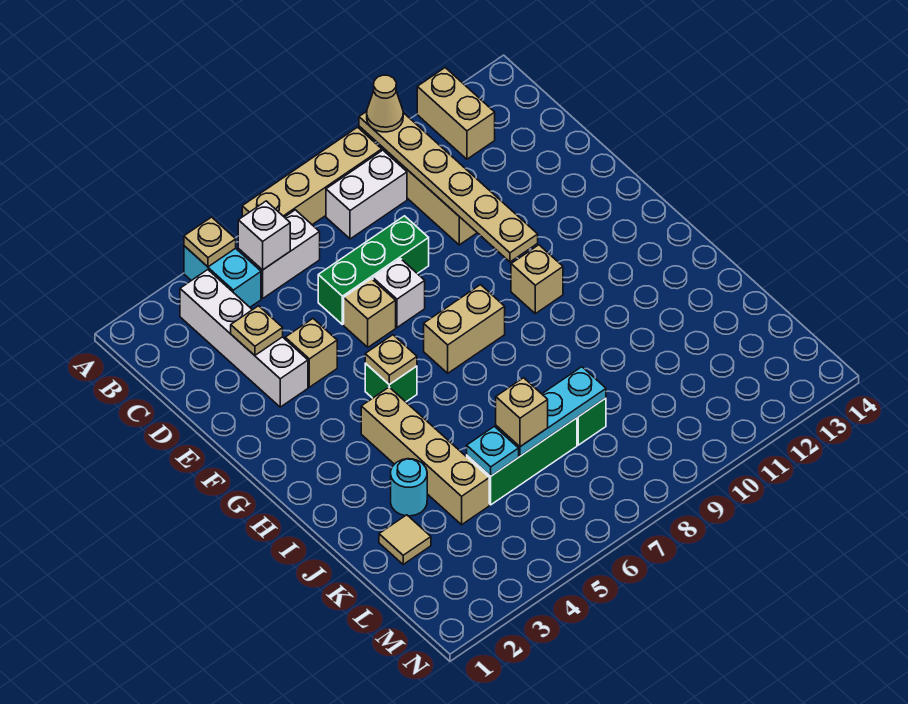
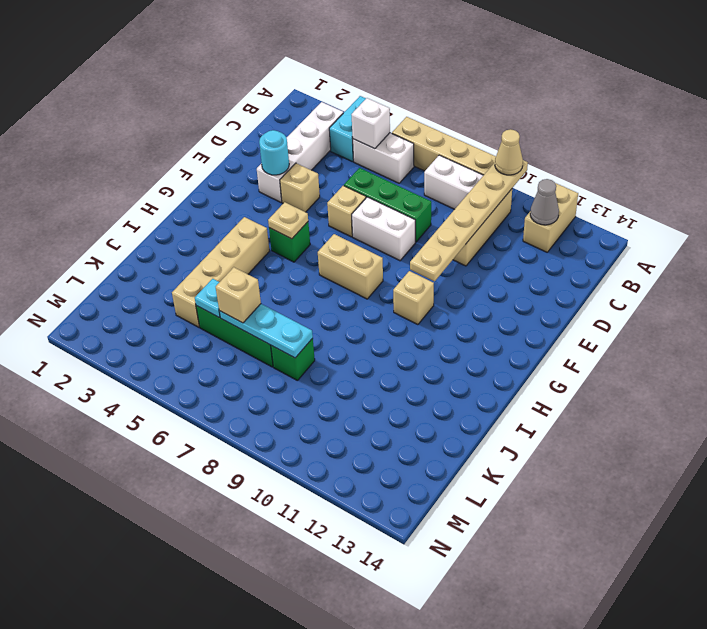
tan 1x1 plate [184,217,236,267] -> none
none -> grey 1x1 cone [530,179,559,225]
tan 1x1 plate [231,306,283,355] -> none
white 1x1 brick [373,259,425,327] -> white 1x2 brick [352,197,415,261]
cyan 1x1 round brick [391,459,427,516] -> cyan 1x1 round brick moved to [259,130,289,175]
tan 1x1 tile [379,515,431,564] -> none

